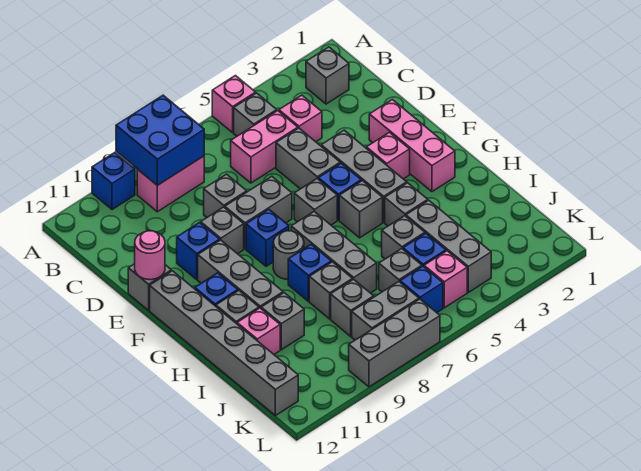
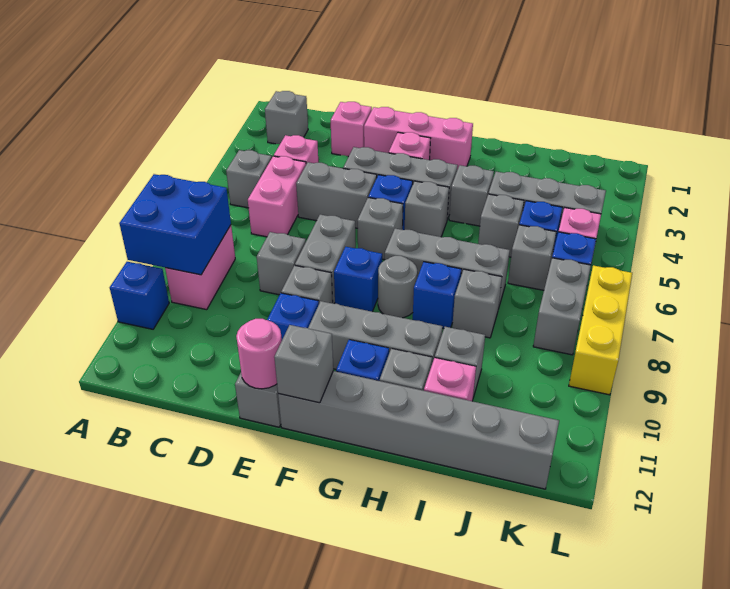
pink 1x1 brick [212,76,256,133] -> pink 1x1 brick moved to [331,102,372,157]
grey 1x1 brick [331,279,374,336] -> grey 1x1 brick moved to [274,325,333,403]
grey 1x3 brick [349,299,440,387] -> yellow 1x3 brick [569,265,632,395]

